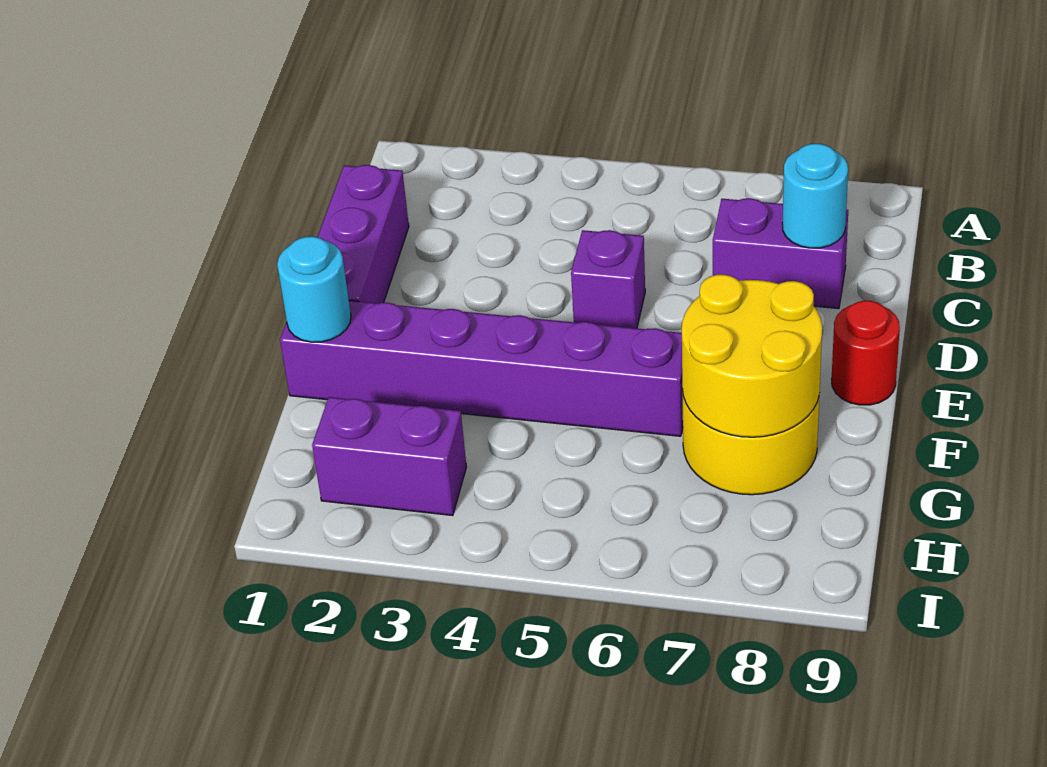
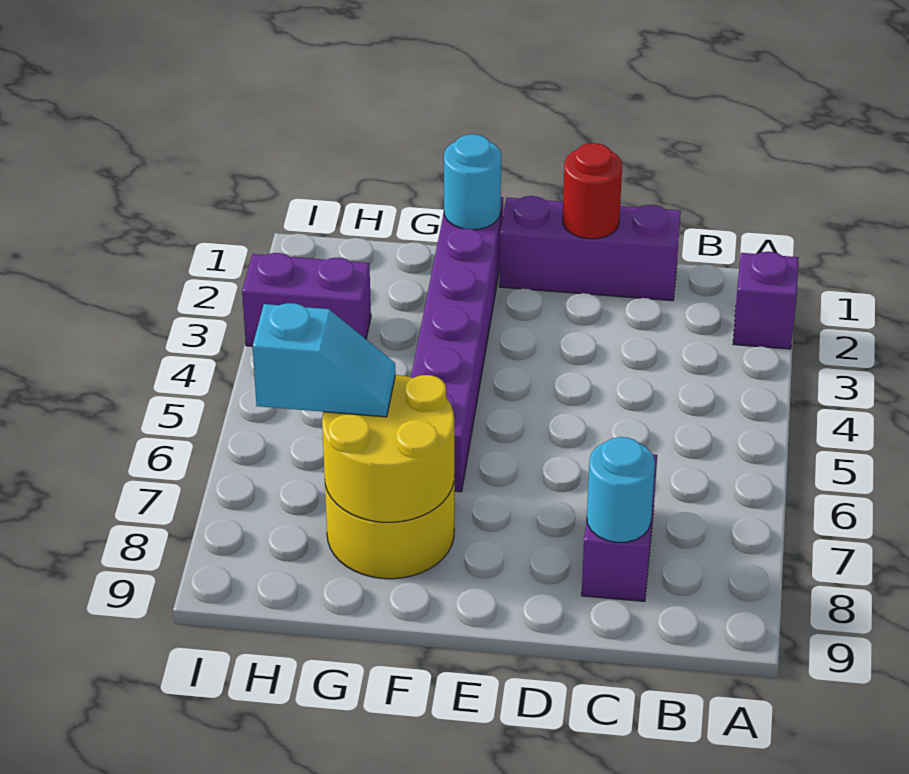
purple 1x1 brick [571,230,645,328] -> purple 1x1 brick moved to [733,252,799,349]
red 1x1 round brick [832,301,900,405] -> red 1x1 round brick moved to [563,143,622,239]
none -> cyan 1x2 slope [253,303,396,417]
purple 1x2 brick [312,397,466,516] -> purple 1x2 brick turned to [242,253,371,346]

